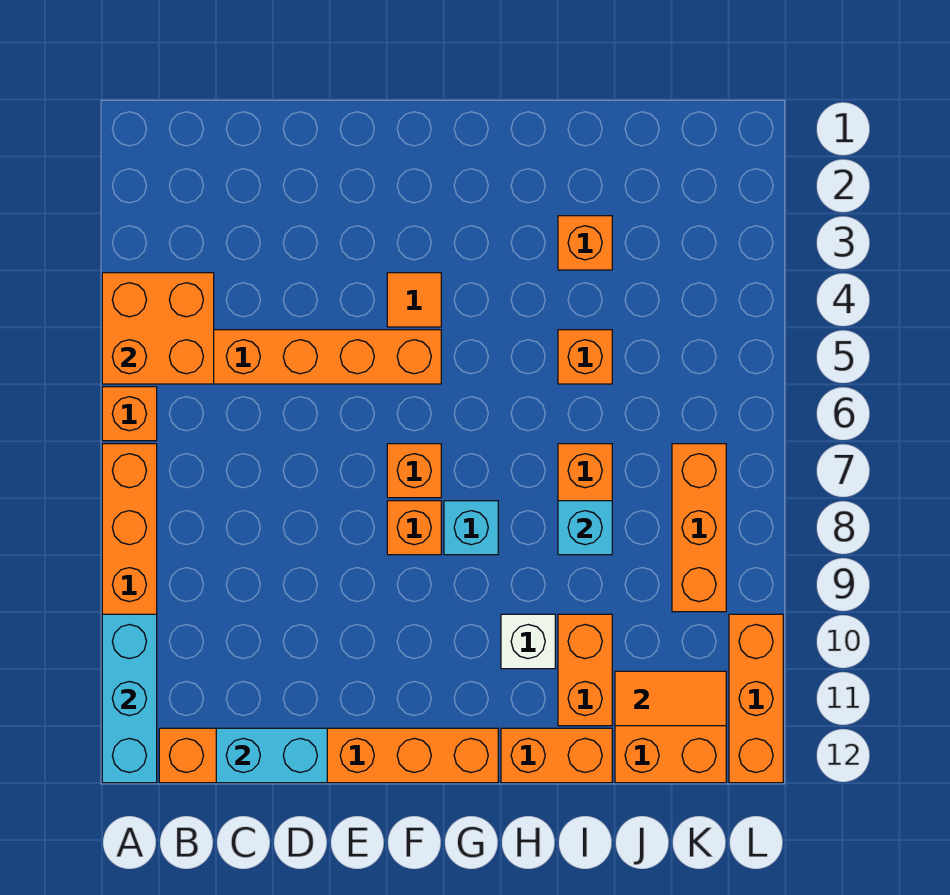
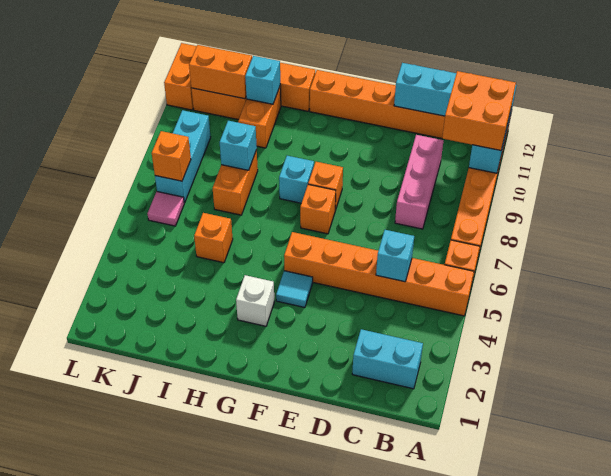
orange 2x2 brick [102,273,214,384] -> orange 2x2 brick moved to [442,71,516,150]
none -> cyan 1x2 brick [352,329,423,389]
none -> cyan 1x1 brick [376,230,414,282]
none -> pink 1x3 brick [395,135,443,229]
orange 1x1 tile [387,273,441,327] -> cyan 1x1 tile [276,271,313,308]
white 1x1 brick [501,614,555,669] -> white 1x1 brick moved to [236,275,274,326]
orange 1x1 brick [558,216,612,270] -> orange 1x1 brick moved to [152,131,191,181]
none -> cyan 1x1 brick [245,56,280,104]
orange 1x2 tile [615,671,726,726] -> orange 1x2 brick [189,45,252,99]
none -> pink 1x1 tile [147,192,184,226]
orange 1x3 brick [672,444,726,612] -> cyan 1x3 brick [155,110,211,203]
orange 1x3 brick [729,614,783,783] -> orange 1x2 brick [164,43,197,110]

